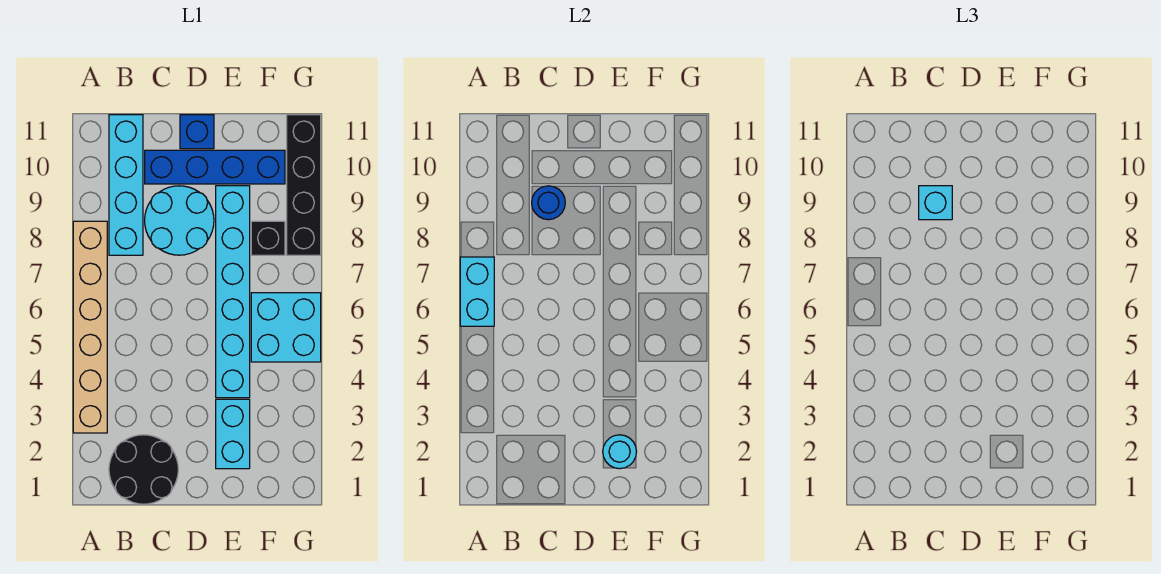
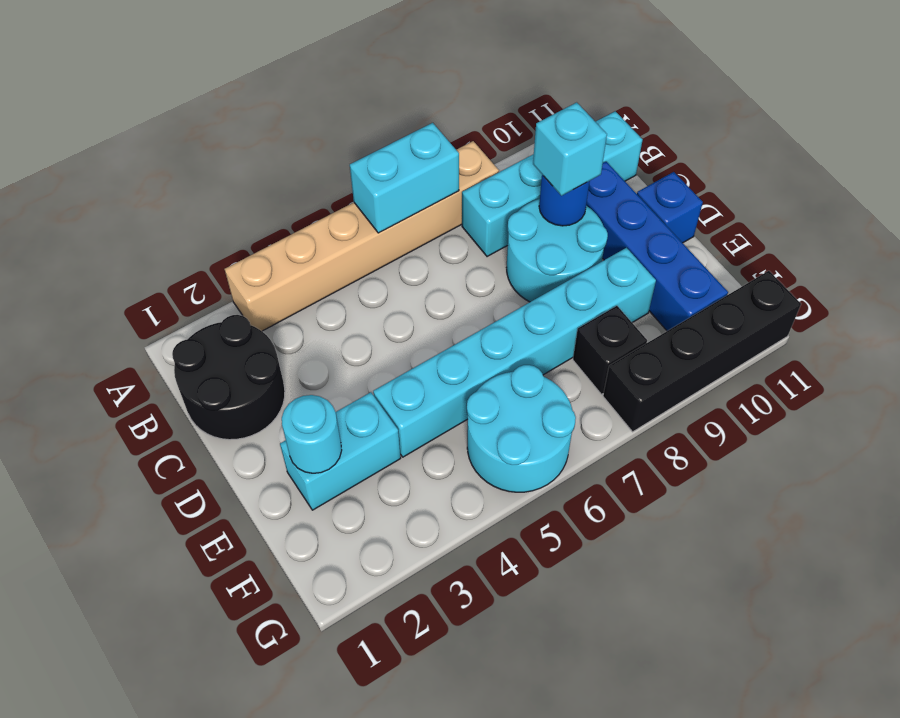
cyan 2x2 brick [251,293,321,362] -> cyan 2x2 round brick [467,365,576,492]

